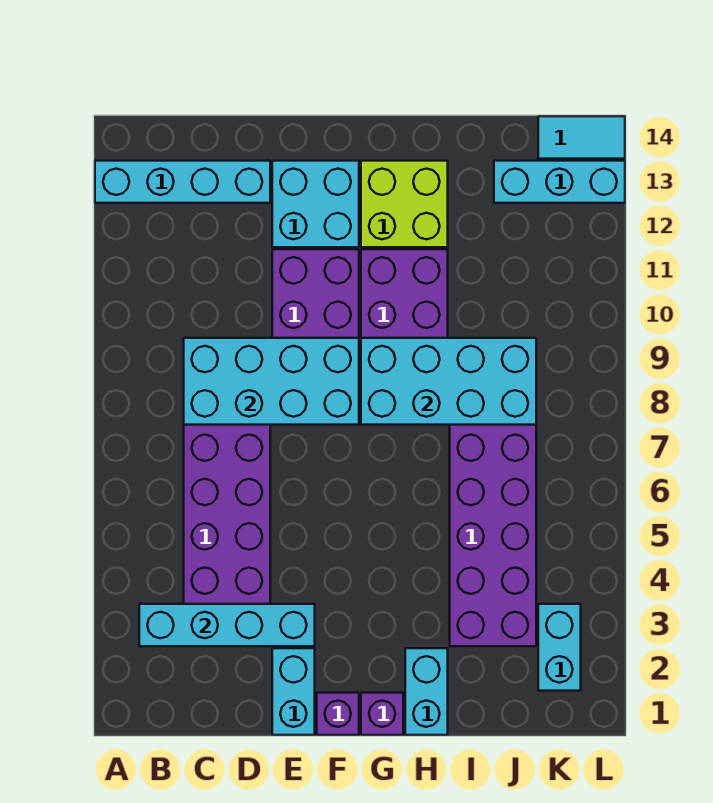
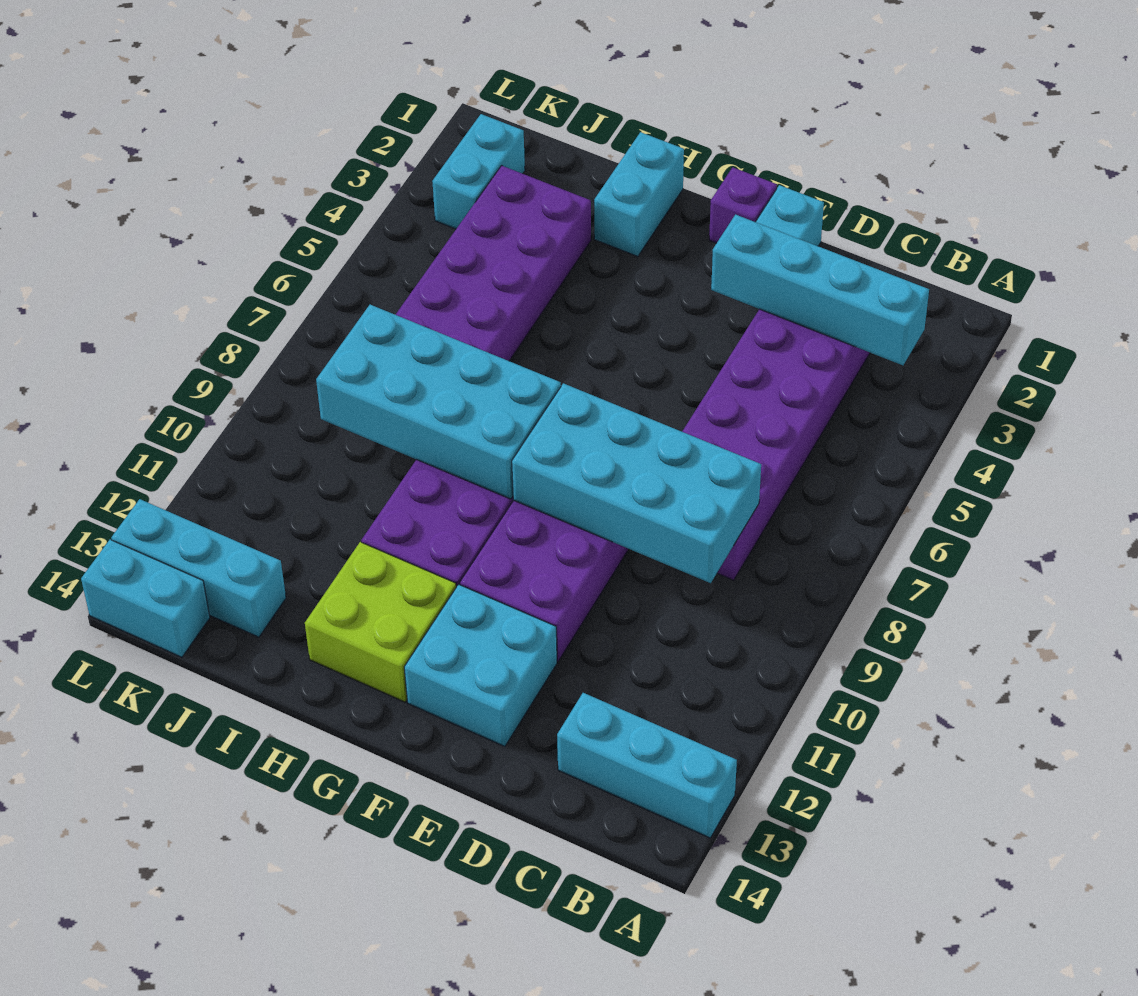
cyan 1x4 brick [95,161,270,203] -> cyan 1x3 brick [557,693,737,838]
purple 1x1 brick [361,693,403,735] -> none
cyan 1x2 tile [538,116,625,159] -> cyan 1x2 brick [81,540,210,657]

